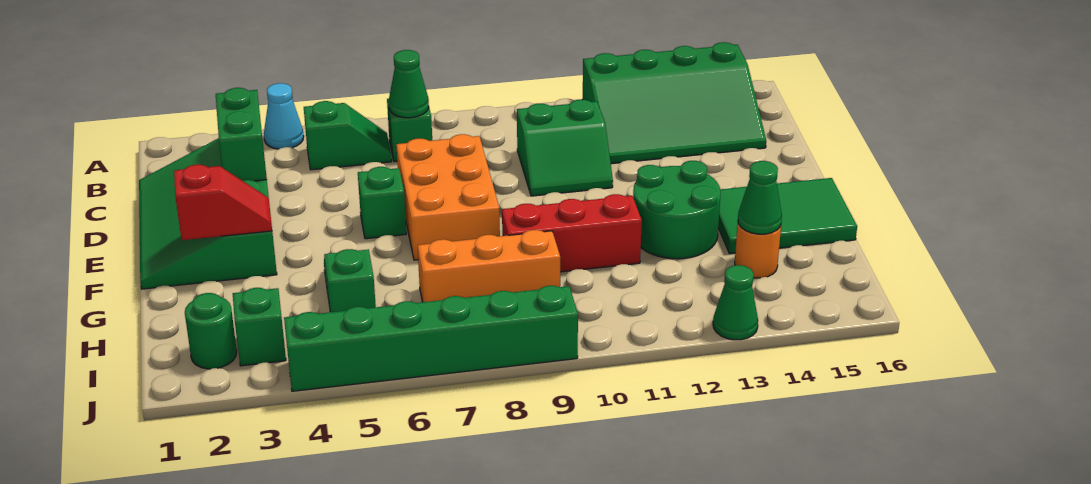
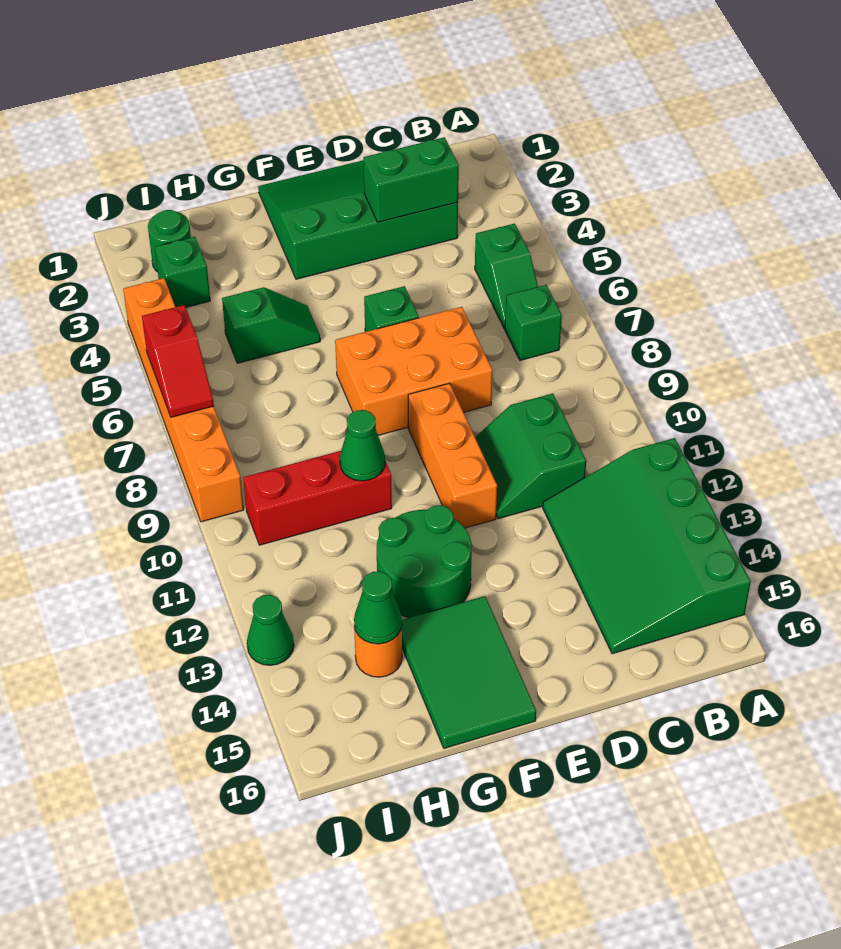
cyan 1x1 cone [264,83,304,149] -> none
green 1x1 cone [389,50,429,118] -> green 1x1 cone moved to [340,410,385,481]
red 1x2 slope [174,165,272,240] -> red 1x2 slope moved to [142,305,214,417]
red 1x3 brick [502,194,642,272] -> red 1x3 brick turned to [243,451,392,545]
orange 1x3 brick [418,230,560,302] -> orange 1x3 brick moved to [408,383,497,528]
green 1x6 brick [284,286,578,391] -> orange 1x6 brick [123,278,244,522]

